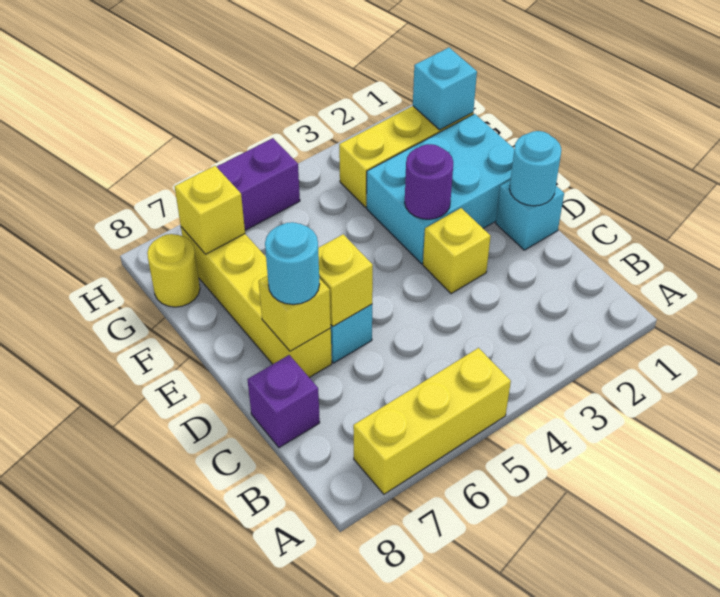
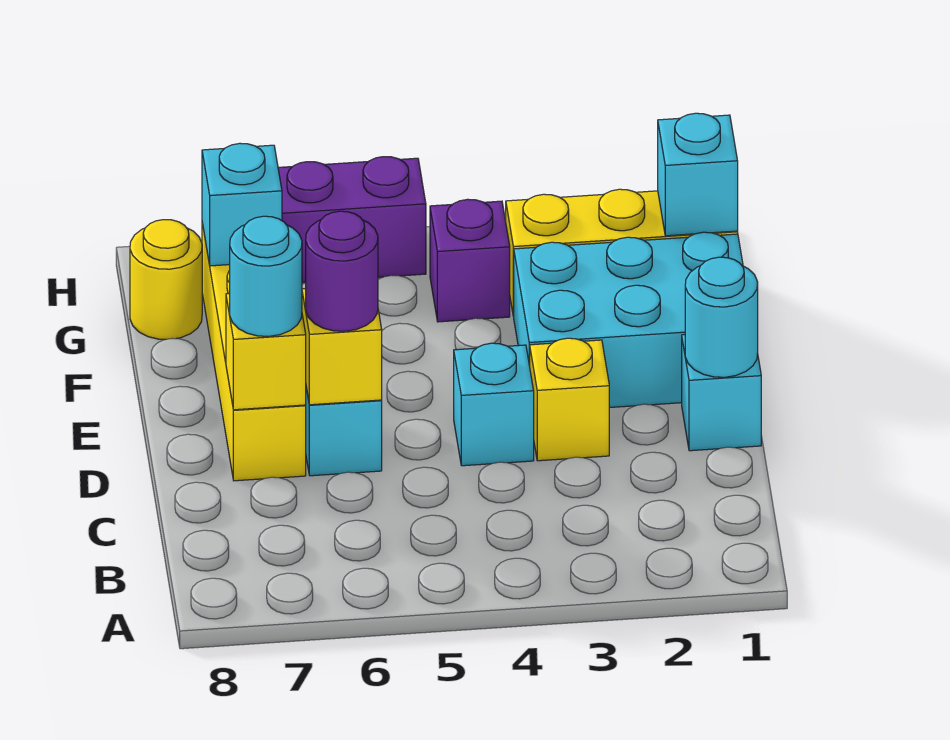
yellow 1x3 brick [353,348,511,494] -> none
purple 1x1 brick [247,355,320,448] -> purple 1x1 brick moved to [430,199,510,322]
none -> cyan 1x1 brick [454,343,534,466]
purple 1x1 round brick [405,144,453,219] -> purple 1x1 round brick moved to [306,211,378,331]
yellow 1x1 brick [175,166,245,254] -> cyan 1x1 brick [202,143,282,266]

